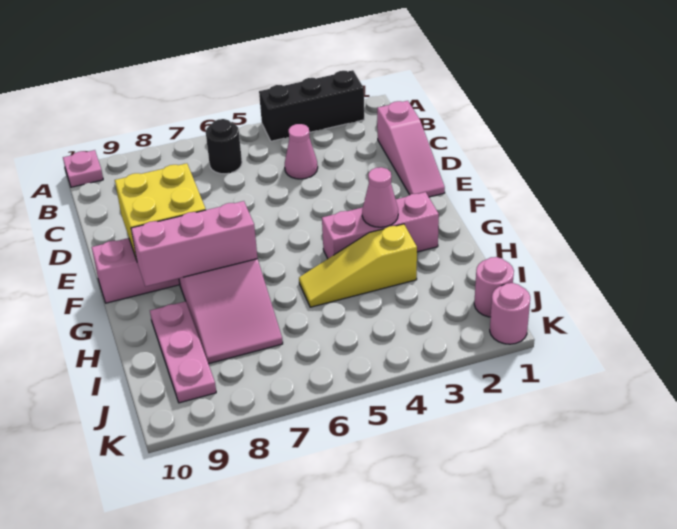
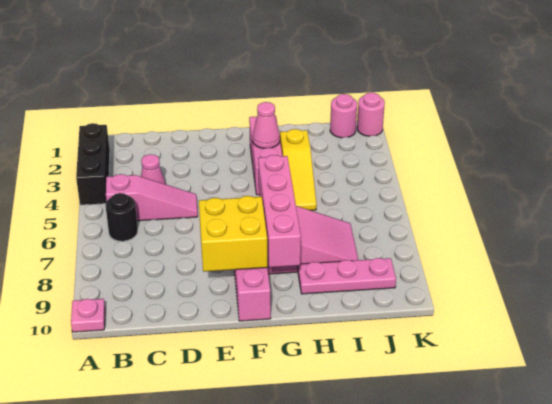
pink 1x3 slope [377,101,445,197] -> pink 1x3 slope moved to [106,174,198,221]
pink 1x3 brick [131,201,258,286] -> pink 1x4 brick [258,155,301,267]

